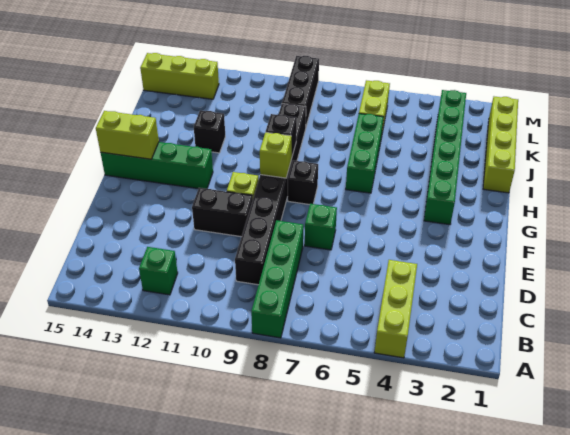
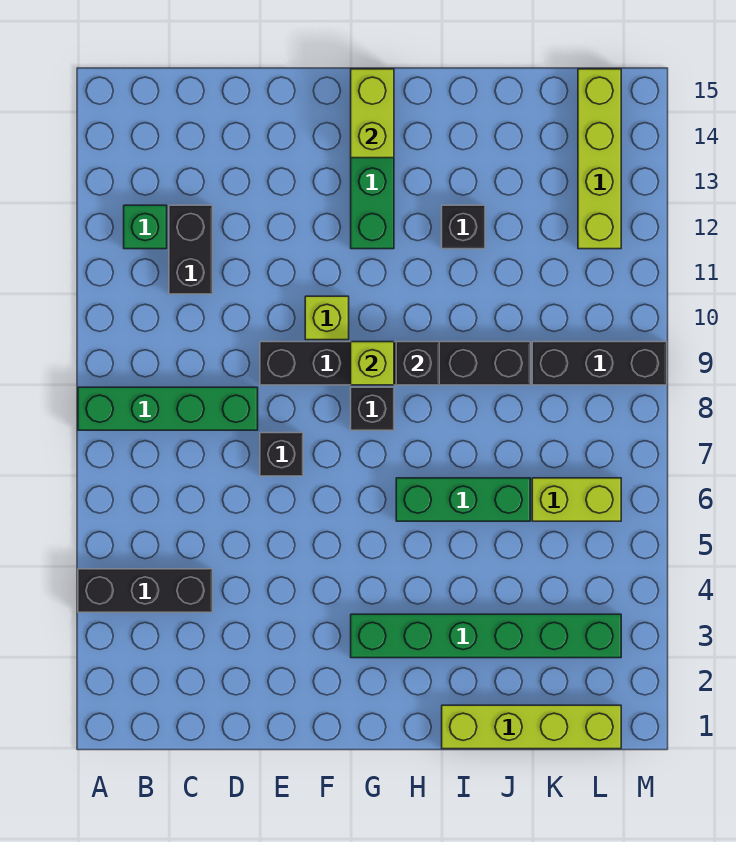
lime 1x3 brick [375,260,417,358] -> black 1x3 brick [78,569,212,612]
black 1x8 brick [235,104,306,285] -> black 1x6 brick [260,342,530,385]
green 1x1 brick [305,204,337,250] -> black 1x1 brick [260,433,303,476]
black 1x2 brick [192,188,253,237] -> black 1x2 brick moved to [169,205,212,294]
lime 1x3 brick [140,53,219,99] -> lime 1x4 brick [578,69,621,249]

